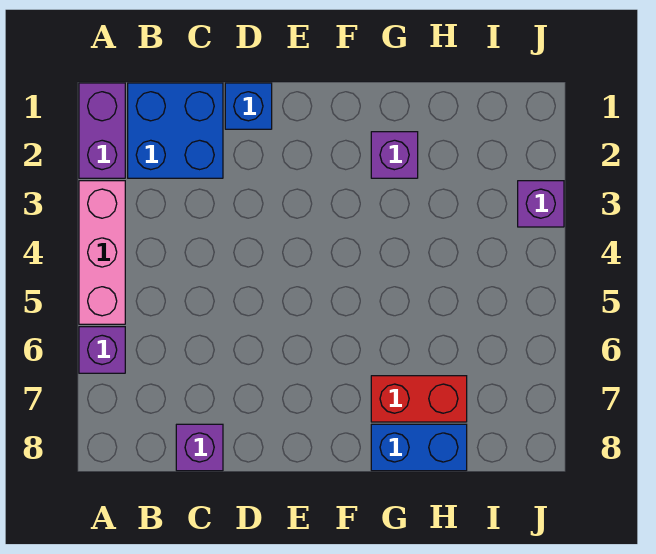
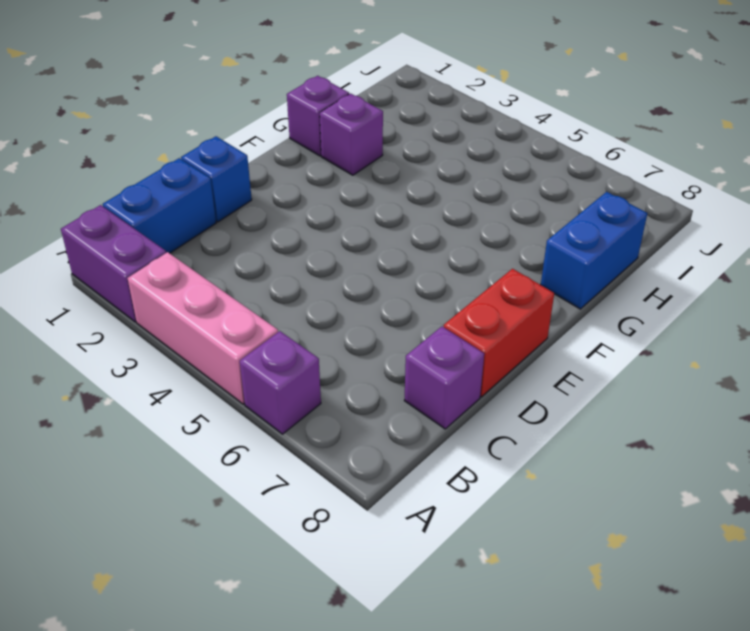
blue 2x2 brick [128,83,223,178] -> blue 1x2 brick [103,158,216,253]
red 1x2 brick [371,376,467,422] -> red 1x2 brick moved to [444,269,554,397]
purple 1x1 brick [518,181,564,227] -> purple 1x1 brick moved to [287,76,349,156]

